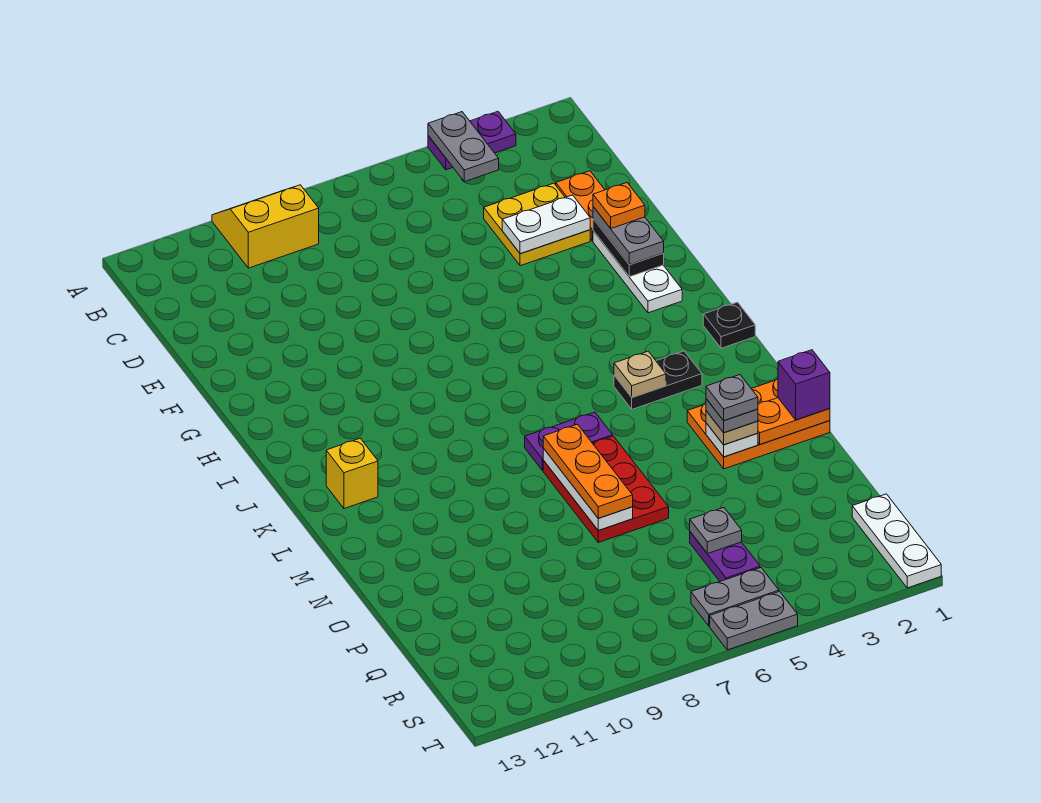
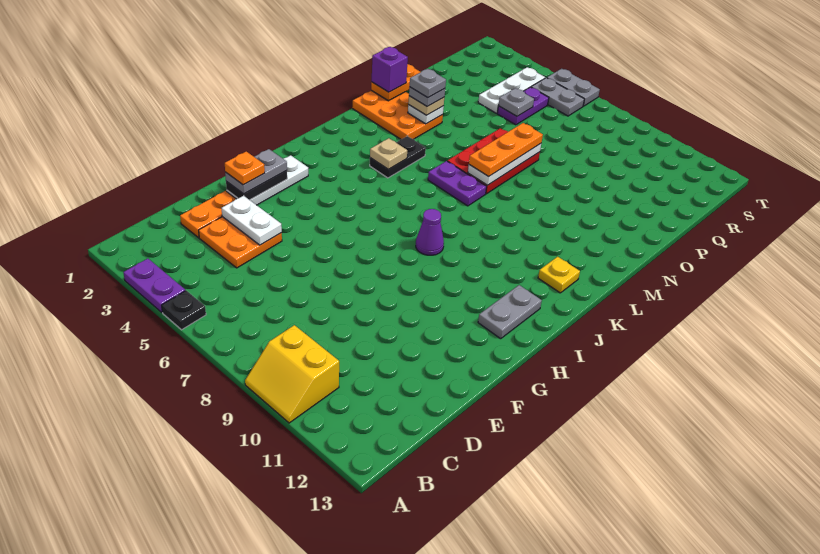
grey 1x2 plate [428,112,499,182] -> grey 1x2 plate moved to [478,285,542,339]
yellow 2x2 plate [484,183,590,266] -> orange 2x2 plate [199,217,282,268]
none -> purple 1x1 cone [416,209,444,255]
black 1x1 plate [703,302,755,348] -> black 1x1 plate moved to [162,291,206,330]
black 1x2 plate [614,351,702,409] -> black 1x2 plate turned to [370,136,426,178]
yellow 1x1 brick [326,438,378,509] -> yellow 1x1 plate [538,257,580,293]
orange 1x2 plate [758,398,830,444] -> orange 1x2 plate turned to [371,64,420,101]
white 1x3 plate [852,494,941,588] -> white 1x3 plate moved to [478,67,545,113]

